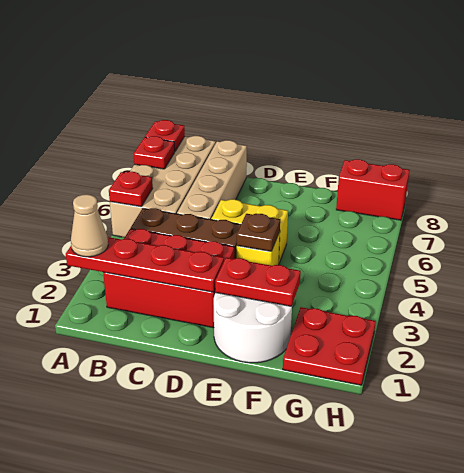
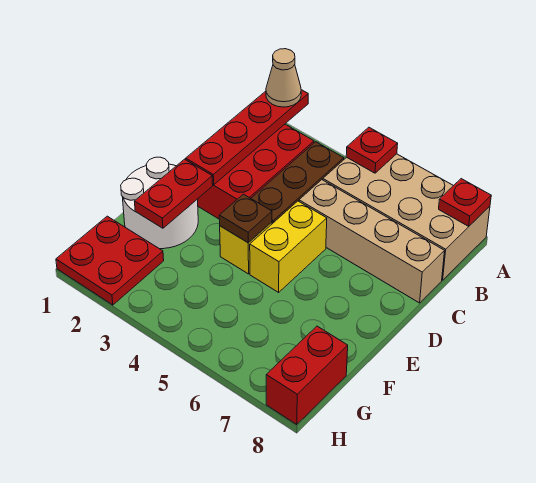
red 1x1 plate [134,136,175,169] -> none

